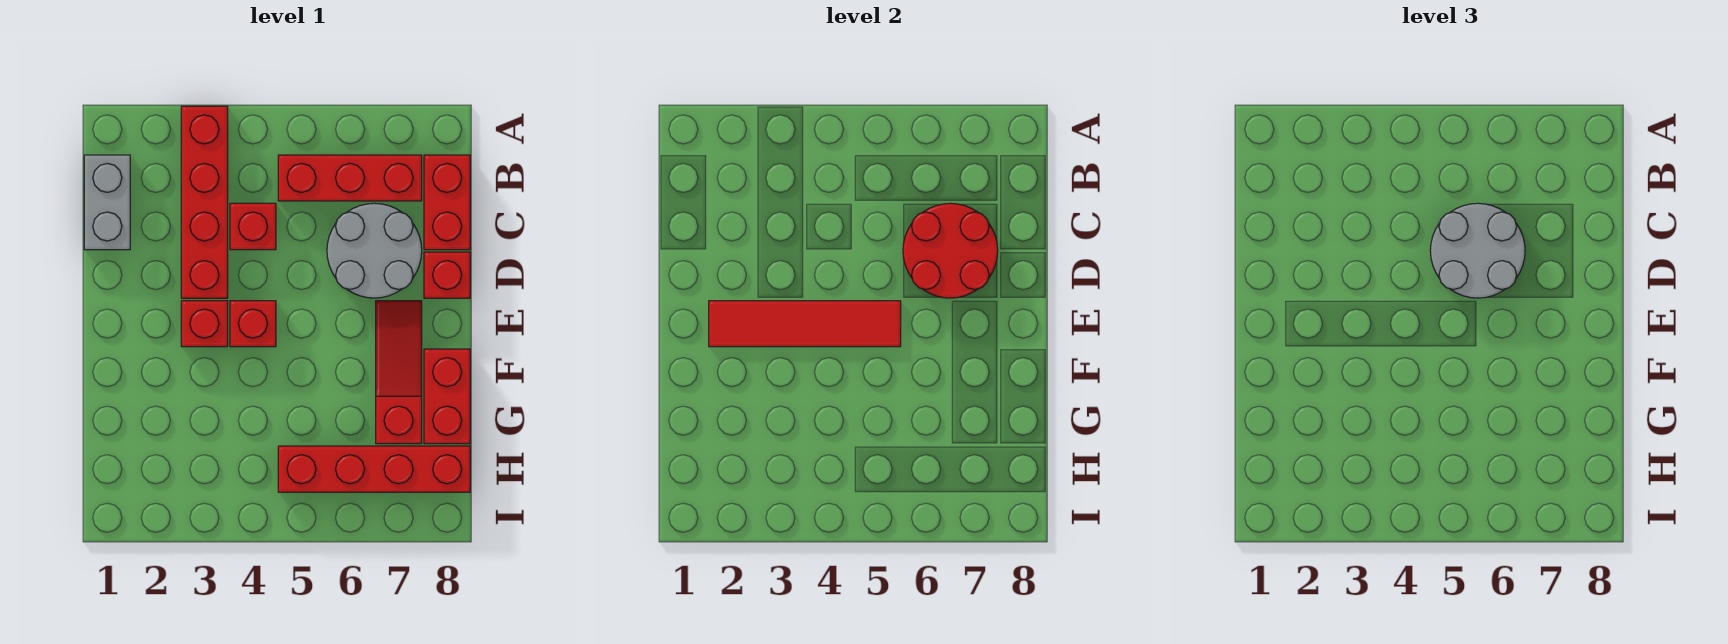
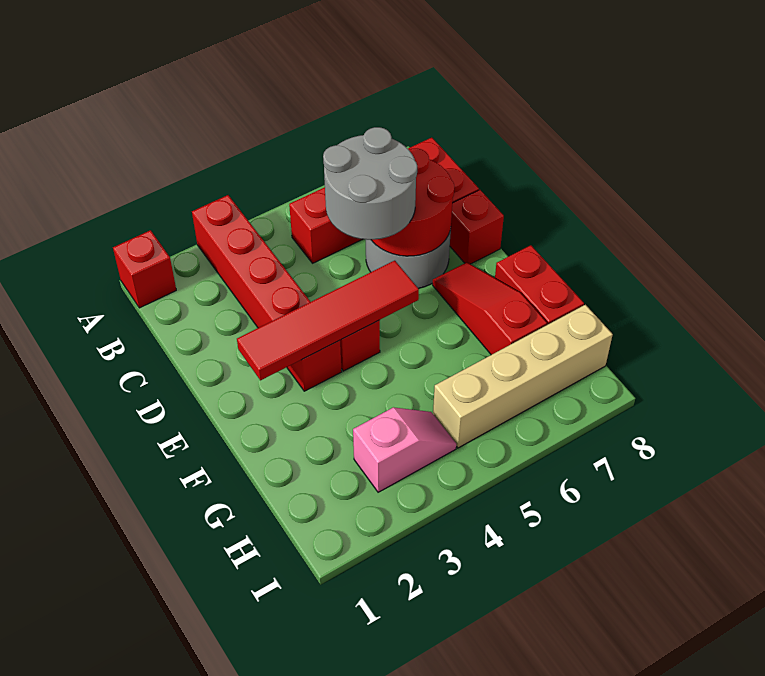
grey 1x2 brick [84,155,130,250] -> none
red 1x1 brick [230,203,276,250] -> red 1x1 brick moved to [113,230,176,308]
none -> pink 1x2 slope [353,407,456,492]
red 1x4 brick [278,446,470,492] -> tan 1x4 brick [433,305,613,448]

